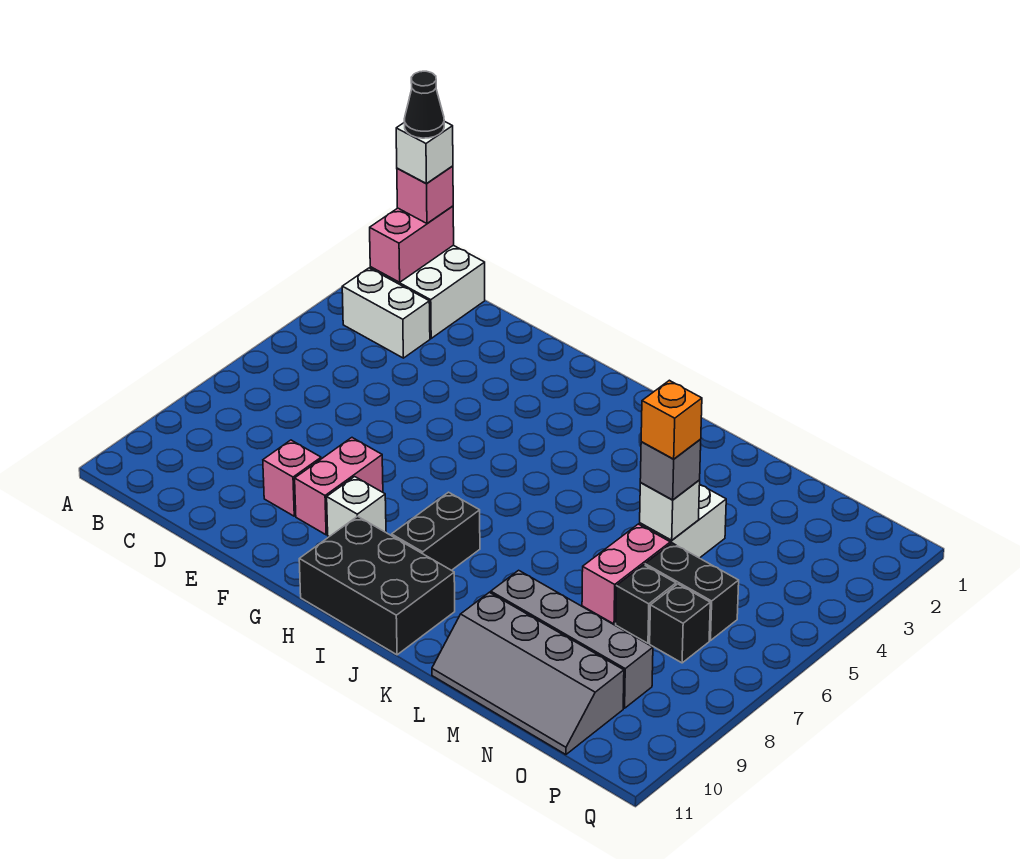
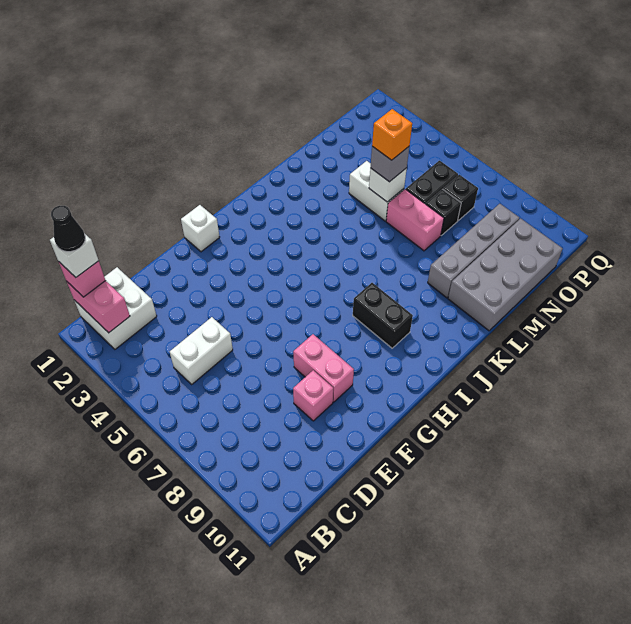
white 1x2 brick [342,268,430,358] -> white 1x2 brick moved to [170,317,233,384]
white 1x1 brick [327,477,386,537] -> white 1x1 brick moved to [181,205,220,252]
black 2x3 brick [299,516,455,655] -> none
grey 2x4 slope [432,592,624,755] -> grey 2x4 brick [448,218,563,331]

